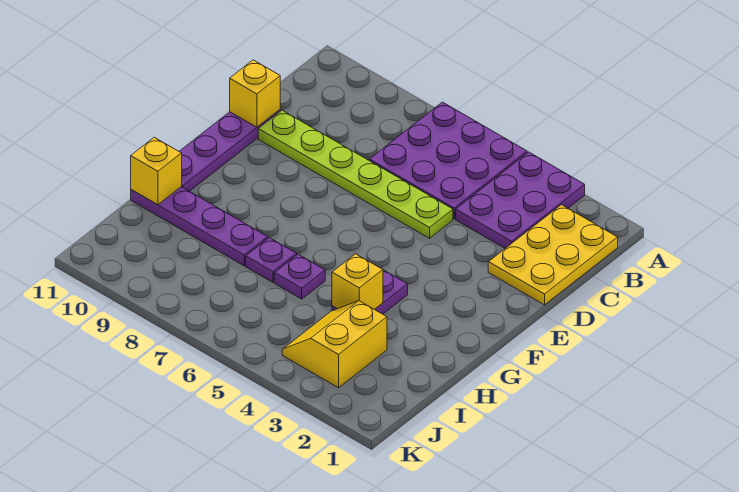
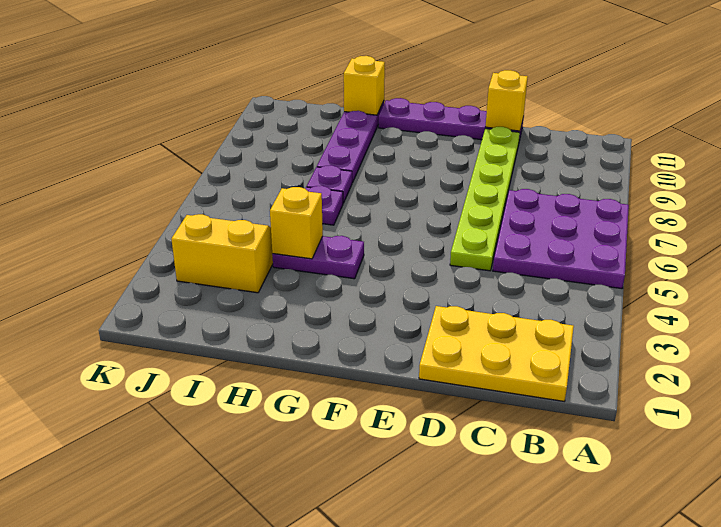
purple 2x3 plate [456,152,585,248] -> none

